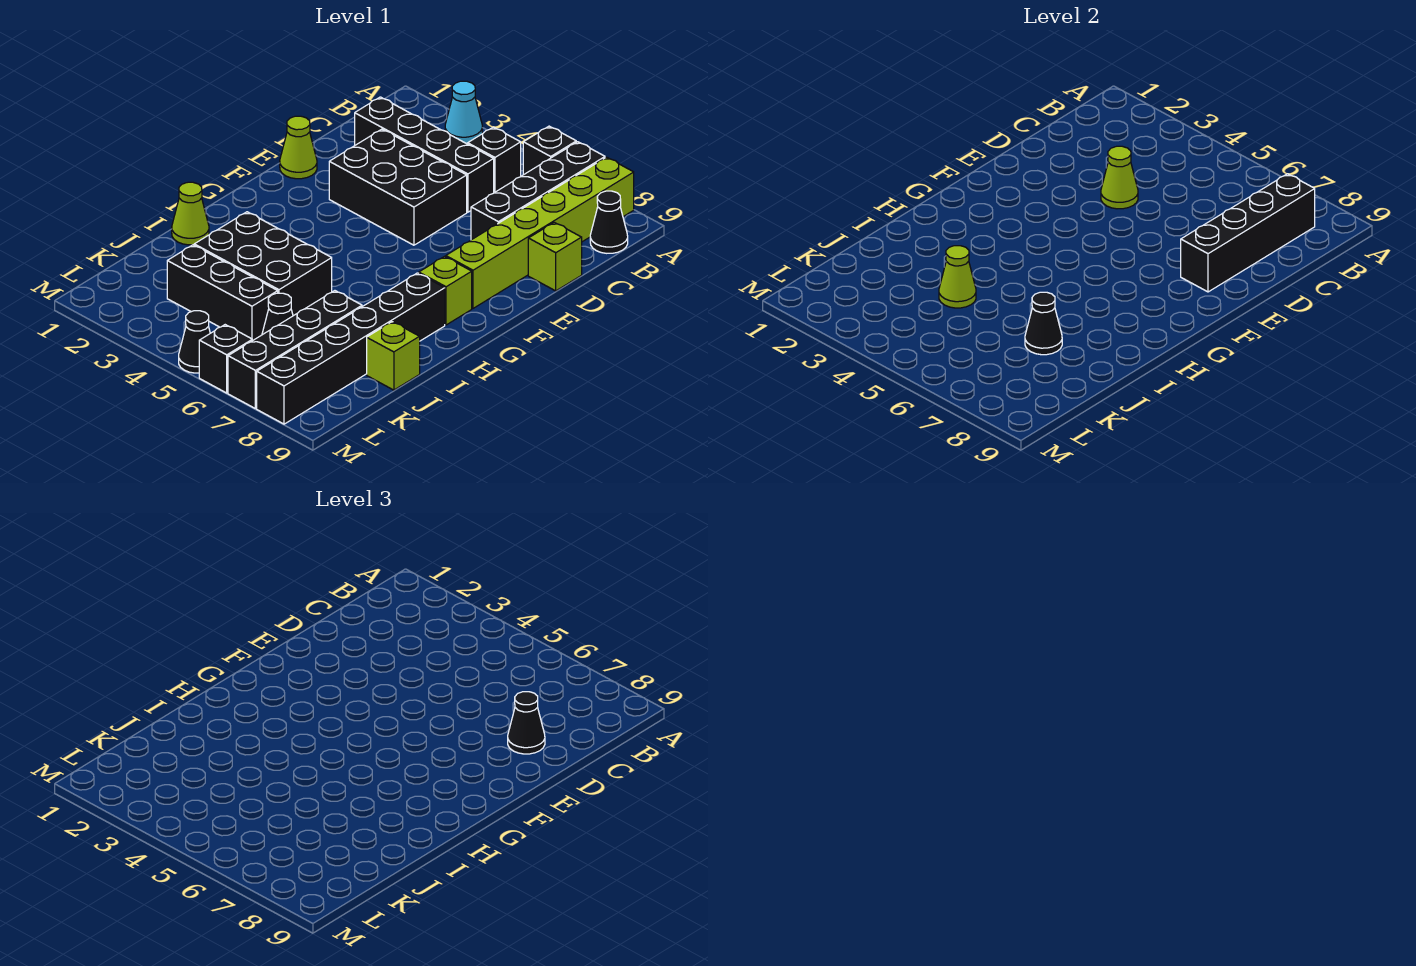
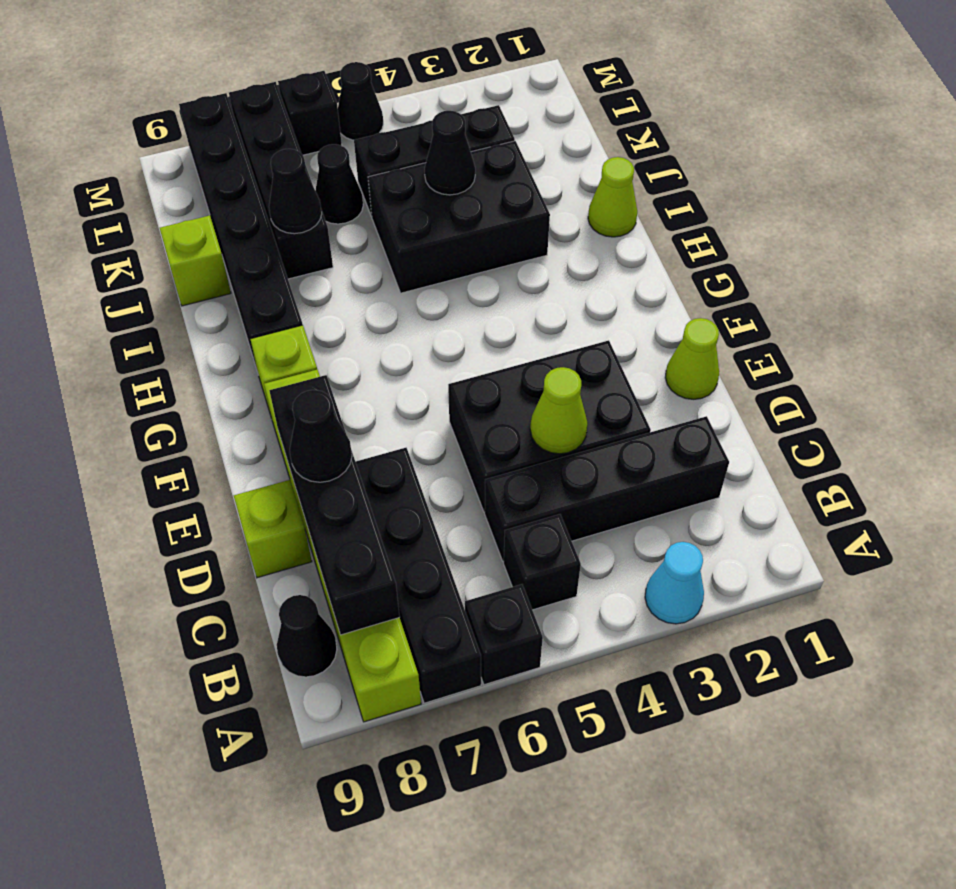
lime 1x1 cone [939,246,976,308] -> black 1x1 cone [425,111,475,195]

